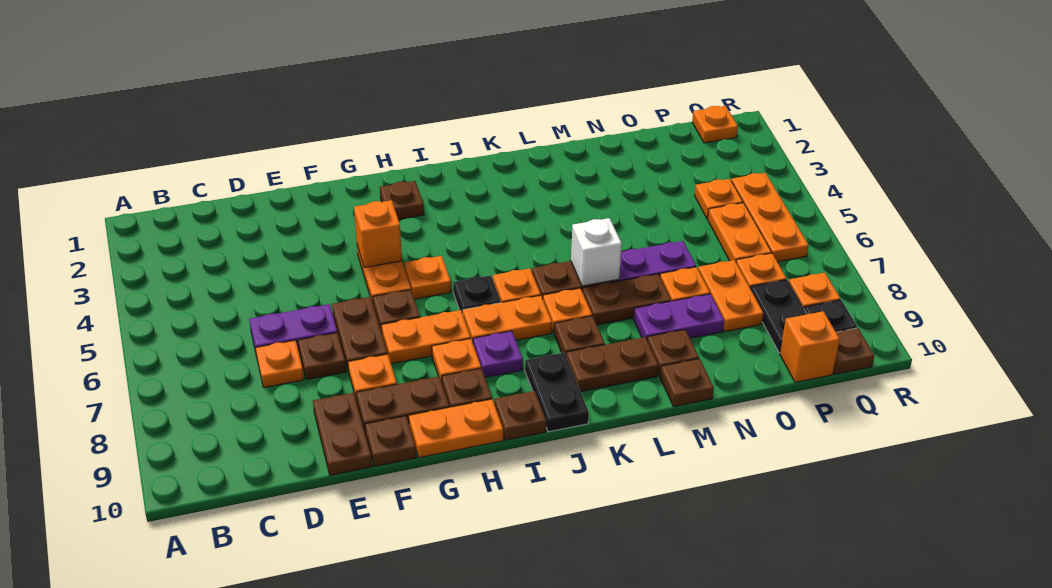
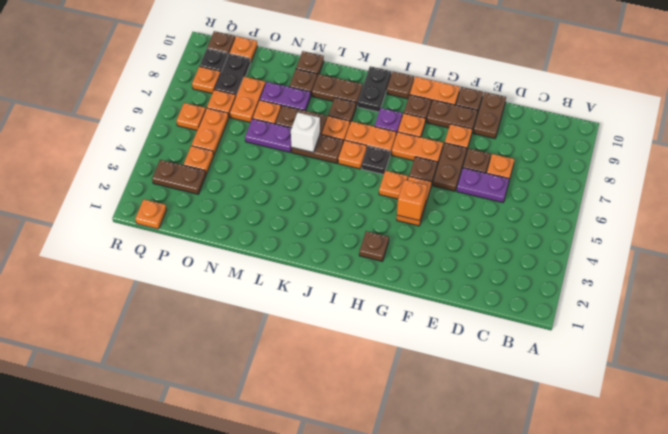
none -> brown 1x2 plate [152,160,206,194]
orange 1x1 brick [780,311,840,382] -> orange 1x1 plate [229,36,257,63]
orange 1x3 plate [732,173,809,262] -> orange 1x1 plate [177,103,206,130]

